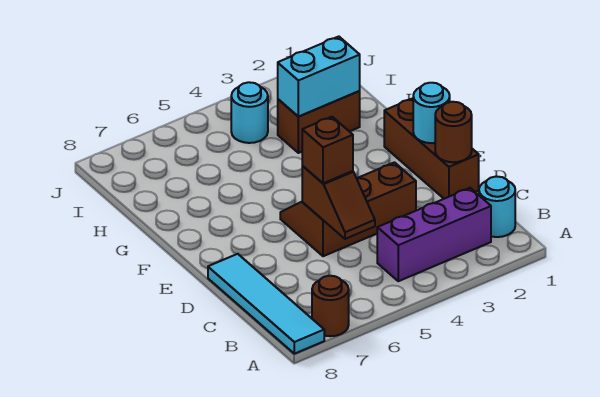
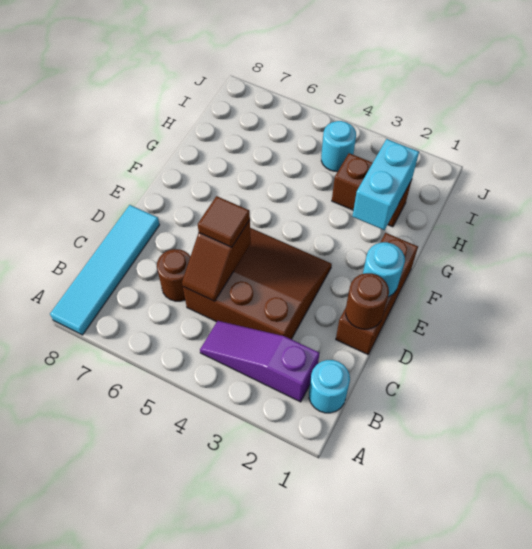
brown 1x1 round brick [312,276,349,336] -> brown 1x1 round brick moved to [157,249,191,301]
purple 1x3 brick [377,188,491,281] -> purple 1x3 slope [200,321,319,402]
brown 2x3 slope [280,162,416,256] -> brown 3x3 slope [183,228,332,339]
brown 1x1 brick [302,117,353,183] -> brown 1x1 tile [198,196,250,247]
cyan 1x2 brick [278,37,360,116] -> cyan 1x2 brick turned to [352,139,419,230]

